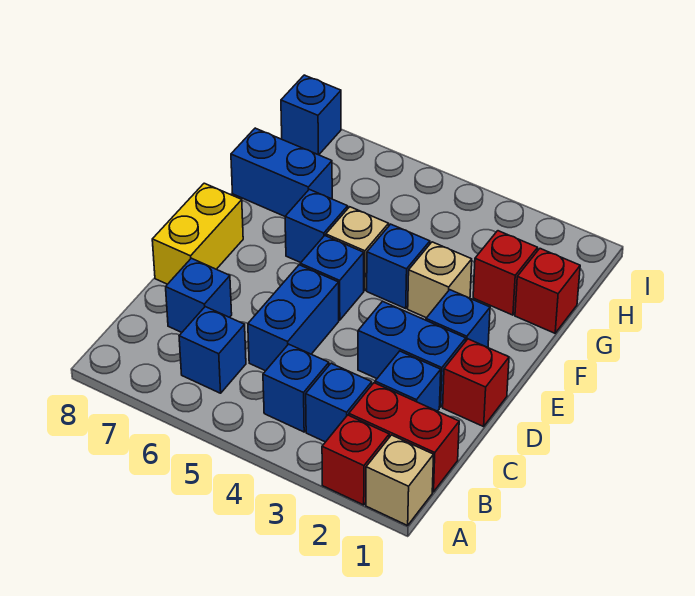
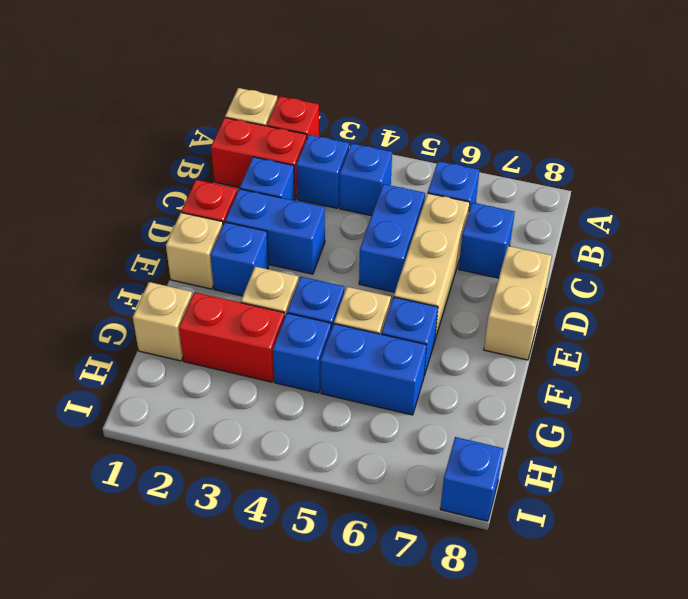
none -> tan 1x3 brick [394,193,470,339]
yellow 1x2 brick [152,183,243,284] -> tan 1x2 brick [484,246,552,360]
none -> tan 1x1 brick [166,213,223,289]
blue 1x1 brick [300,236,364,320] -> blue 1x1 brick moved to [273,313,331,393]
red 1x1 brick [515,249,580,333] -> tan 1x1 brick [133,282,192,361]
red 1x1 brick [473,231,538,315] -> red 1x2 brick [179,292,285,382]
blue 1x2 brick [231,128,332,216] -> blue 1x2 brick moved to [321,324,426,415]

